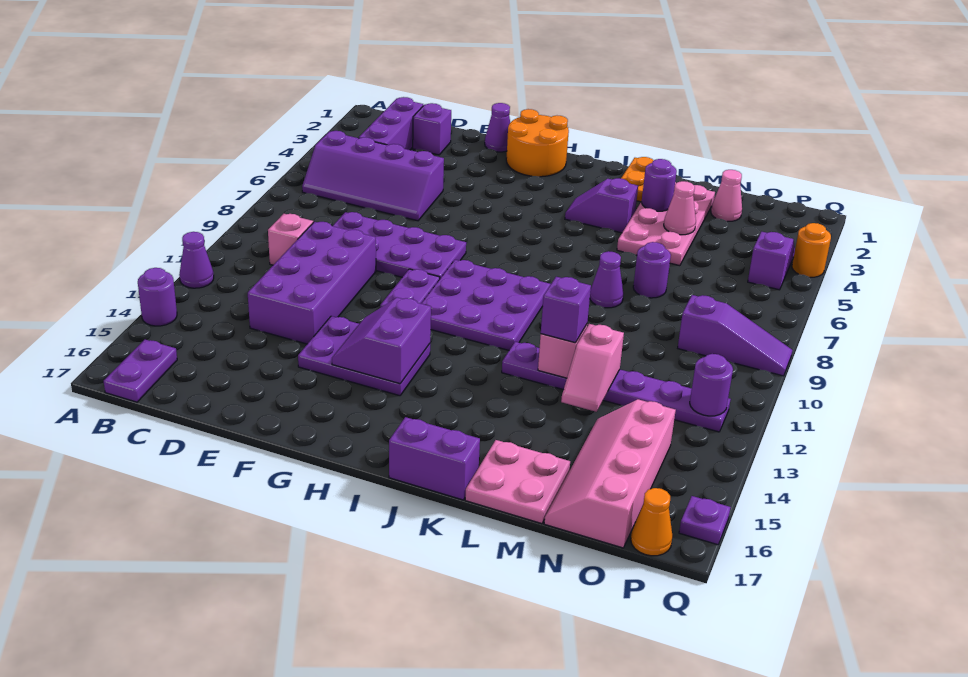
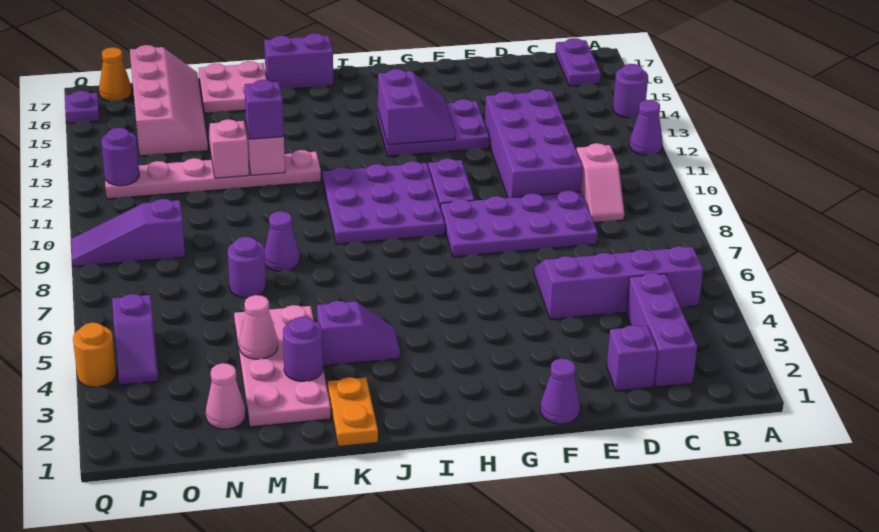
orange 2x2 round brick [506,109,569,177] -> none
purple 1x6 plate [502,342,731,432] -> pink 1x6 plate [105,150,321,199]

